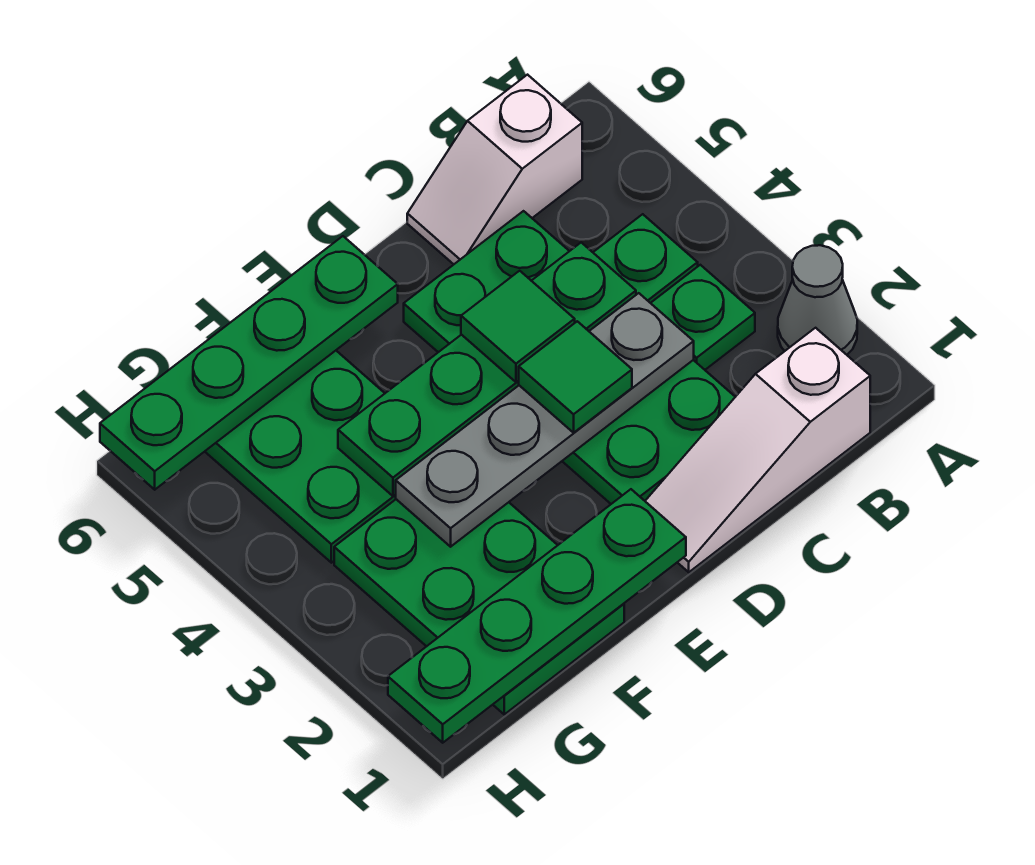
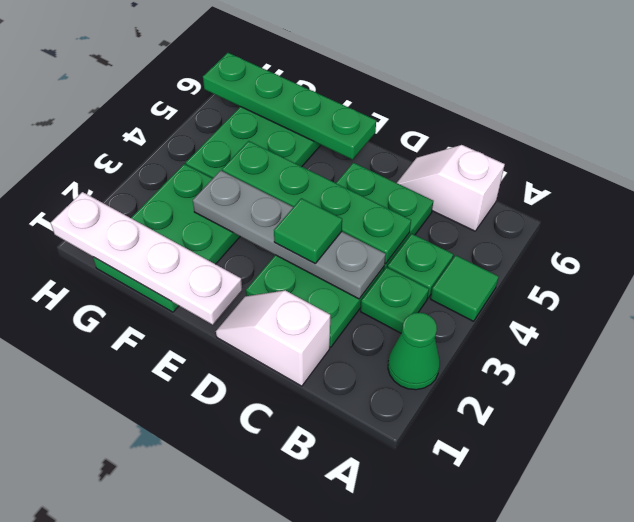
grey 1x1 cone [778,245,857,355] -> green 1x1 cone [388,313,440,390]
white 1x3 slope [645,328,870,572] -> white 1x2 slope [216,290,330,386]
green 1x1 tile [461,271,575,382] -> green 1x1 tile moved to [431,255,499,321]
green 1x4 plate [388,489,686,743] -> white 1x4 plate [51,192,242,325]

